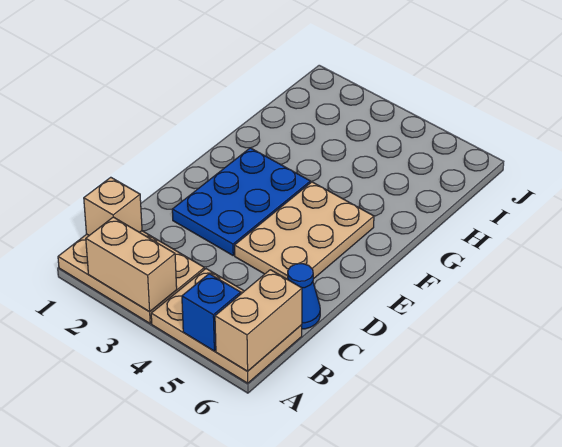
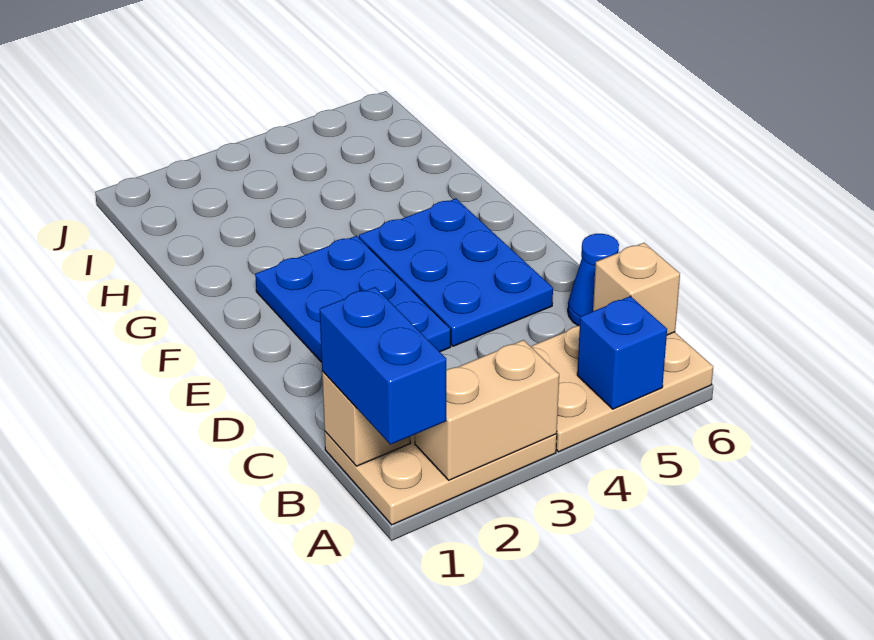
none -> blue 1x2 brick [320,287,446,445]
tan 1x2 brick [215,270,302,371] -> tan 1x1 brick [593,243,680,335]
tan 2x3 plate [235,182,374,280] -> blue 2x3 plate [359,199,553,346]

